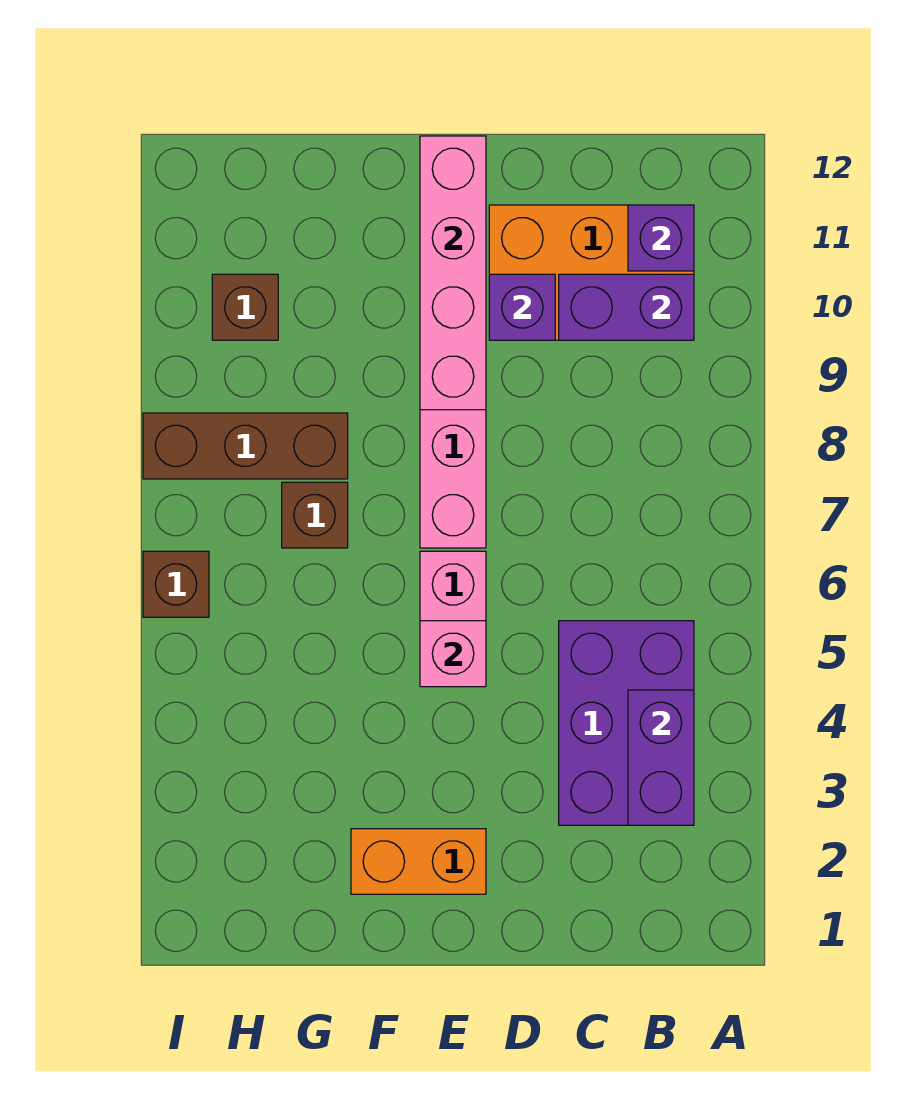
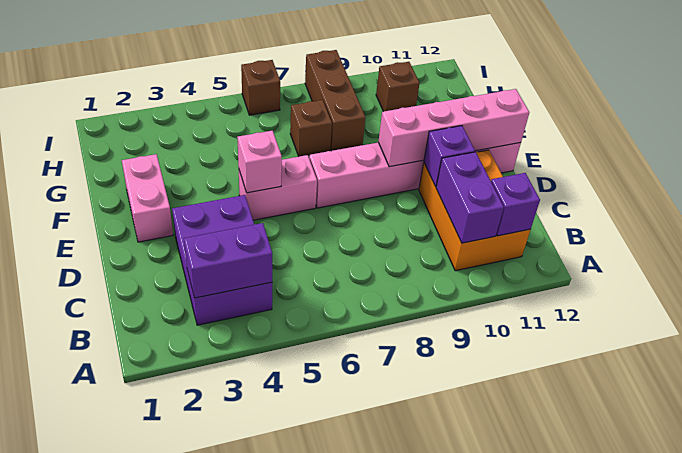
purple 2x3 brick [559,621,694,825] -> purple 2x3 brick turned to [172,195,272,325]
orange 1x2 brick [351,829,486,894] -> pink 1x2 brick [122,154,173,242]

